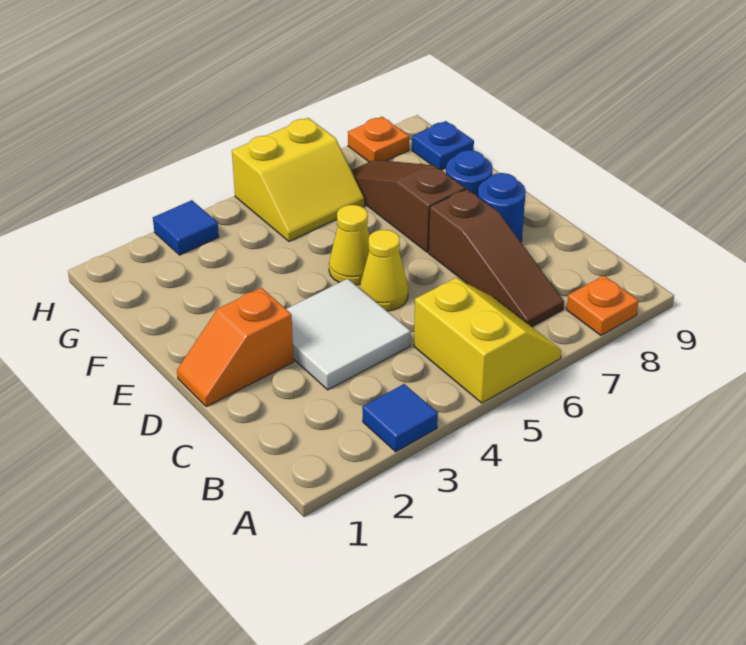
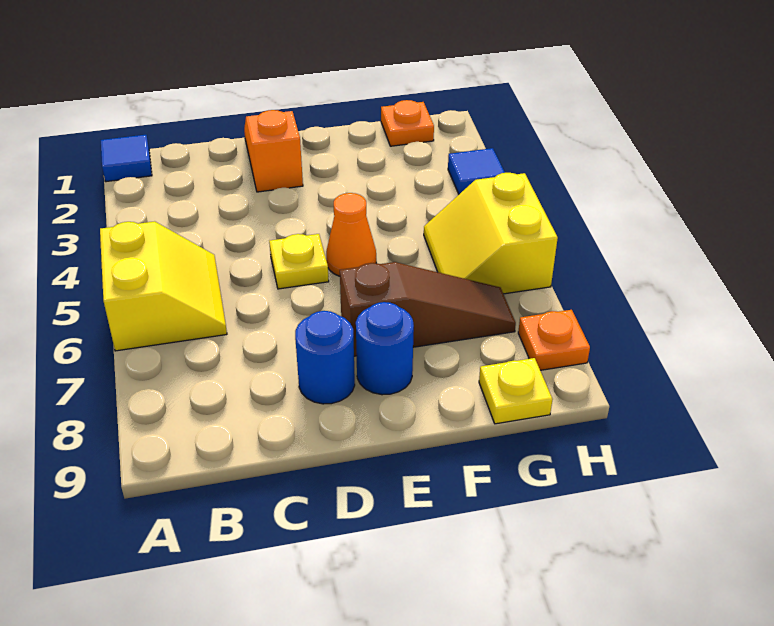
blue 1x1 tile [362,384,438,452] -> blue 1x1 tile moved to [101,135,152,182]
yellow 2x2 slope [414,278,561,403] -> yellow 2x2 slope turned to [100,221,227,351]
orange 1x1 plate [567,276,639,335] -> orange 1x1 plate moved to [381,100,434,146]
brown 1x3 slope [428,189,564,327] -> none
white 2x2 tile [286,279,411,390] -> none
yellow 1x1 cone [360,230,408,311] -> yellow 1x1 plate [269,234,329,289]
yellow 1x1 cone [329,205,370,285] -> orange 1x1 cone [326,193,376,276]
blue 1x1 plate [412,121,474,170] -> yellow 1x1 plate [479,358,553,424]

